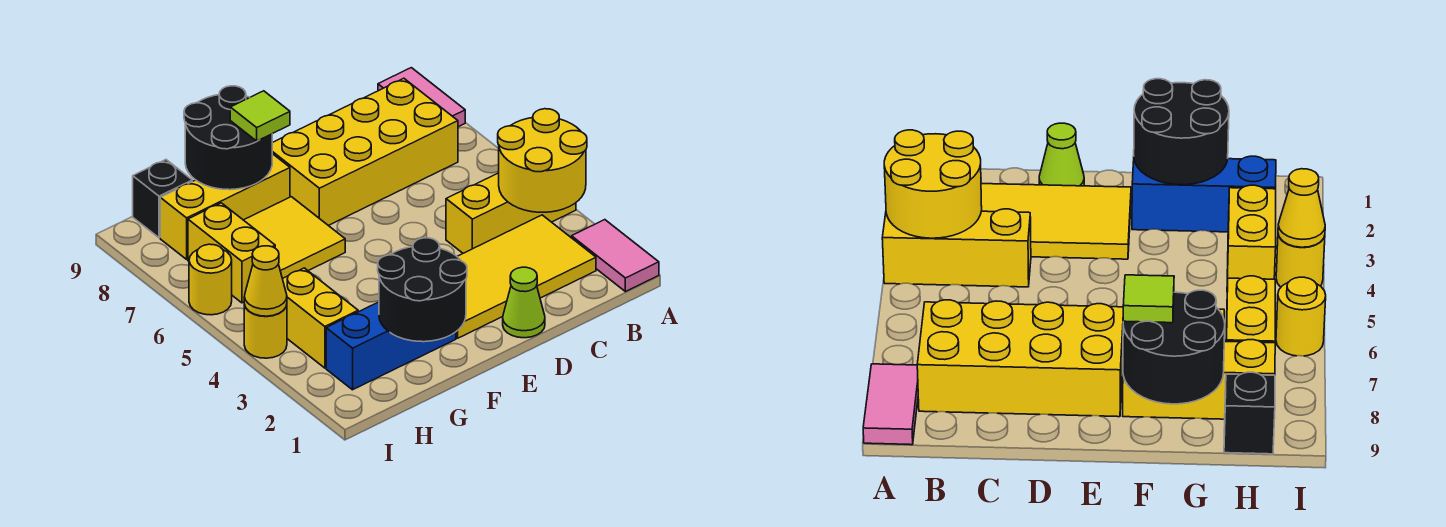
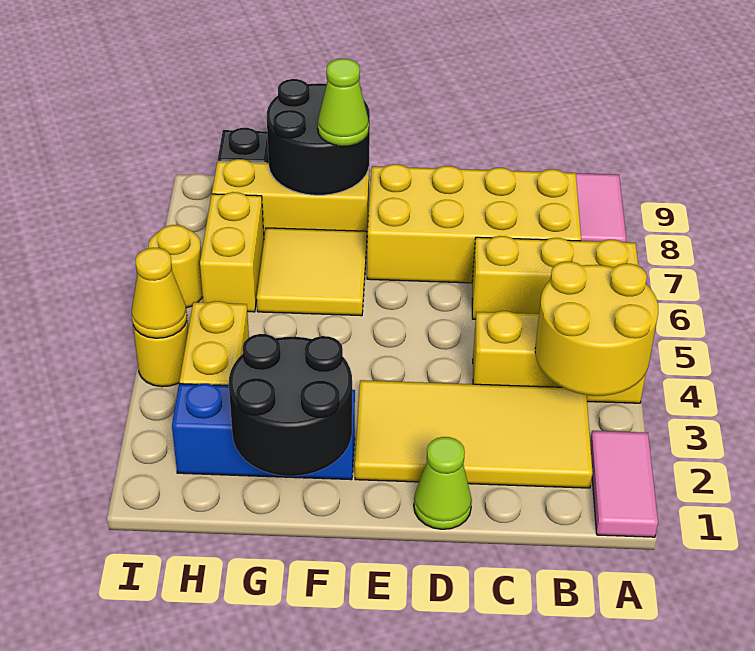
none -> yellow 1x3 brick [472,236,638,319]
lime 1x1 tile [230,91,290,141] -> lime 1x1 cone [318,59,369,146]

